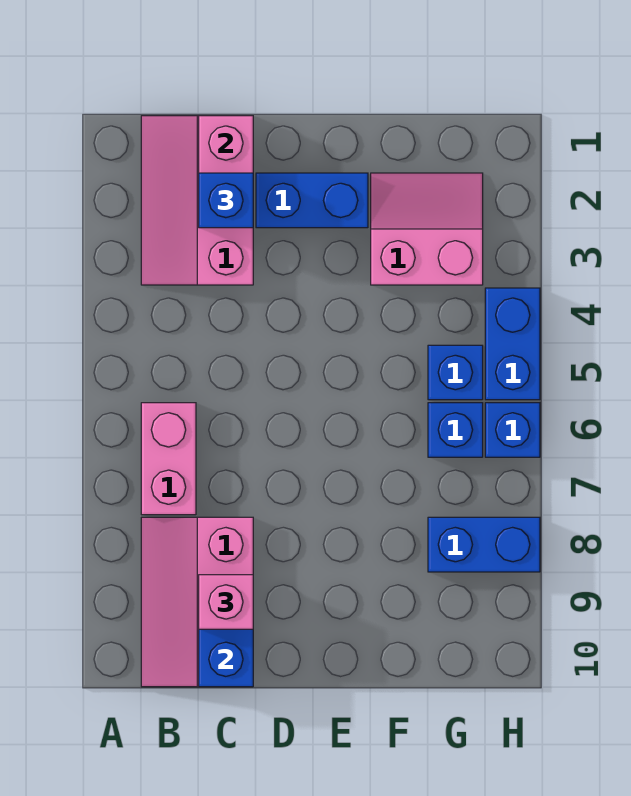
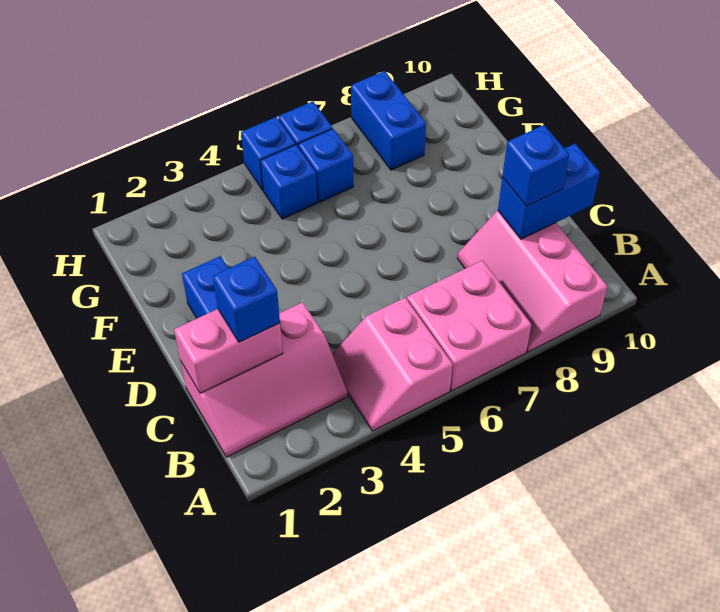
pink 1x2 brick [141,403,196,515] -> pink 2x2 brick [407,260,532,391]
pink 2x3 slope [141,517,253,687] -> pink 2x3 slope turned to [457,211,607,352]
pink 1x1 brick [199,575,253,629] -> blue 1x1 brick [502,125,569,206]
pink 2x2 slope [371,173,483,285] -> pink 2x2 slope moved to [332,298,453,431]
blue 1x2 brick [485,288,540,400] -> blue 1x1 brick [241,117,295,190]

